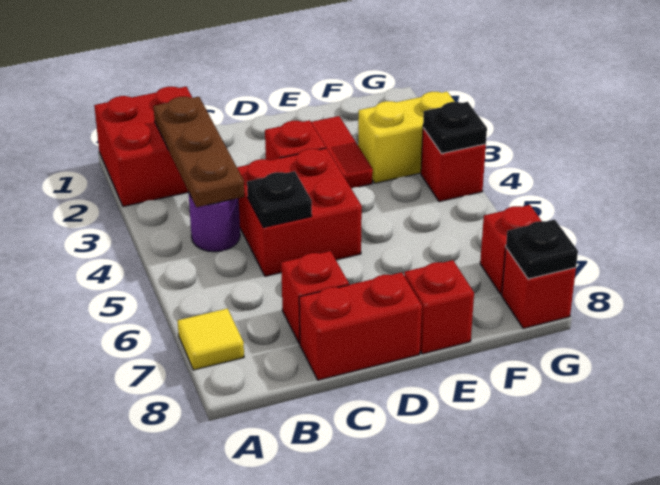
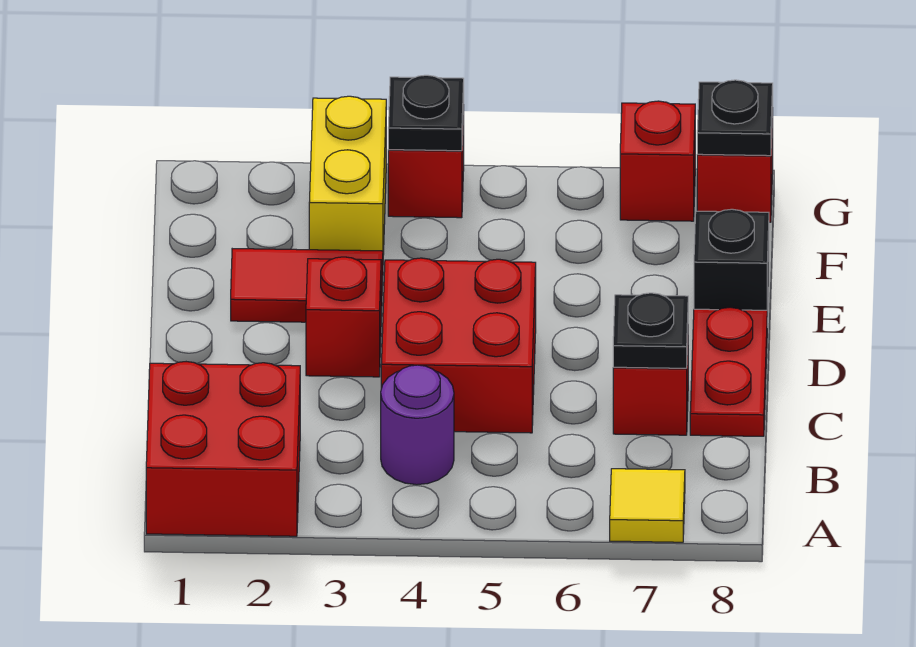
brown 1x3 plate [154,97,244,207] -> none
black 1x1 plate [247,171,312,227] -> black 1x1 plate moved to [613,293,688,368]
red 1x2 brick [299,272,422,380] -> red 1x2 plate [690,307,767,436]
red 1x1 brick [404,260,474,354] -> black 1x1 brick [694,209,769,327]

